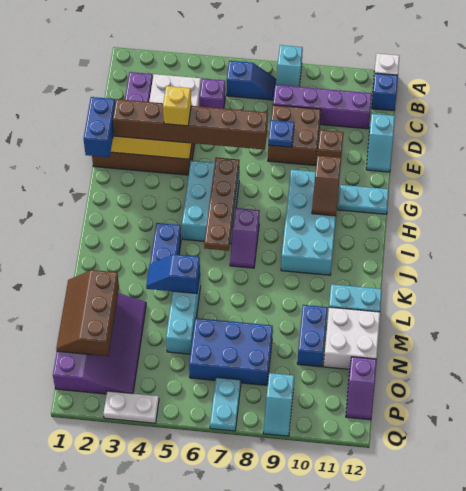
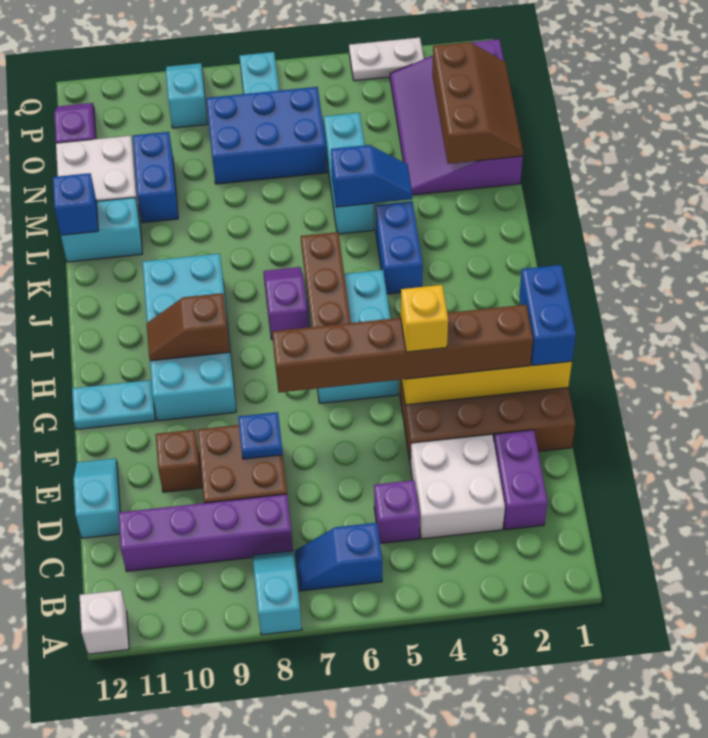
blue 1x1 brick [371,73,398,111] -> blue 1x1 brick moved to [53,173,98,235]
brown 1x2 slope [312,156,341,216] -> brown 1x2 slope turned to [147,293,230,361]

